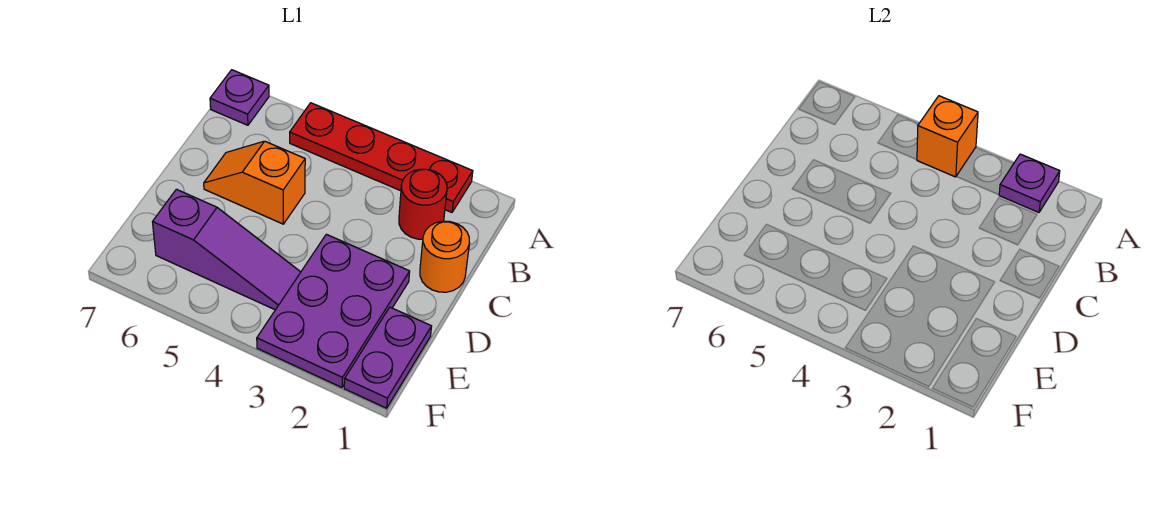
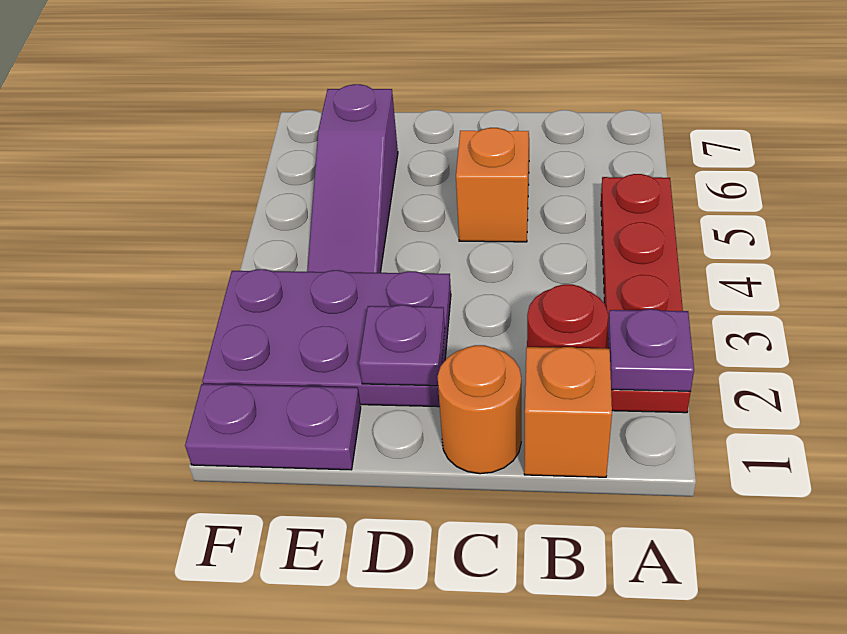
orange 1x1 brick [917,96,978,177] -> orange 1x1 brick moved to [524,347,612,477]
purple 1x1 plate [210,70,269,125] -> purple 1x1 plate moved to [359,305,445,386]

